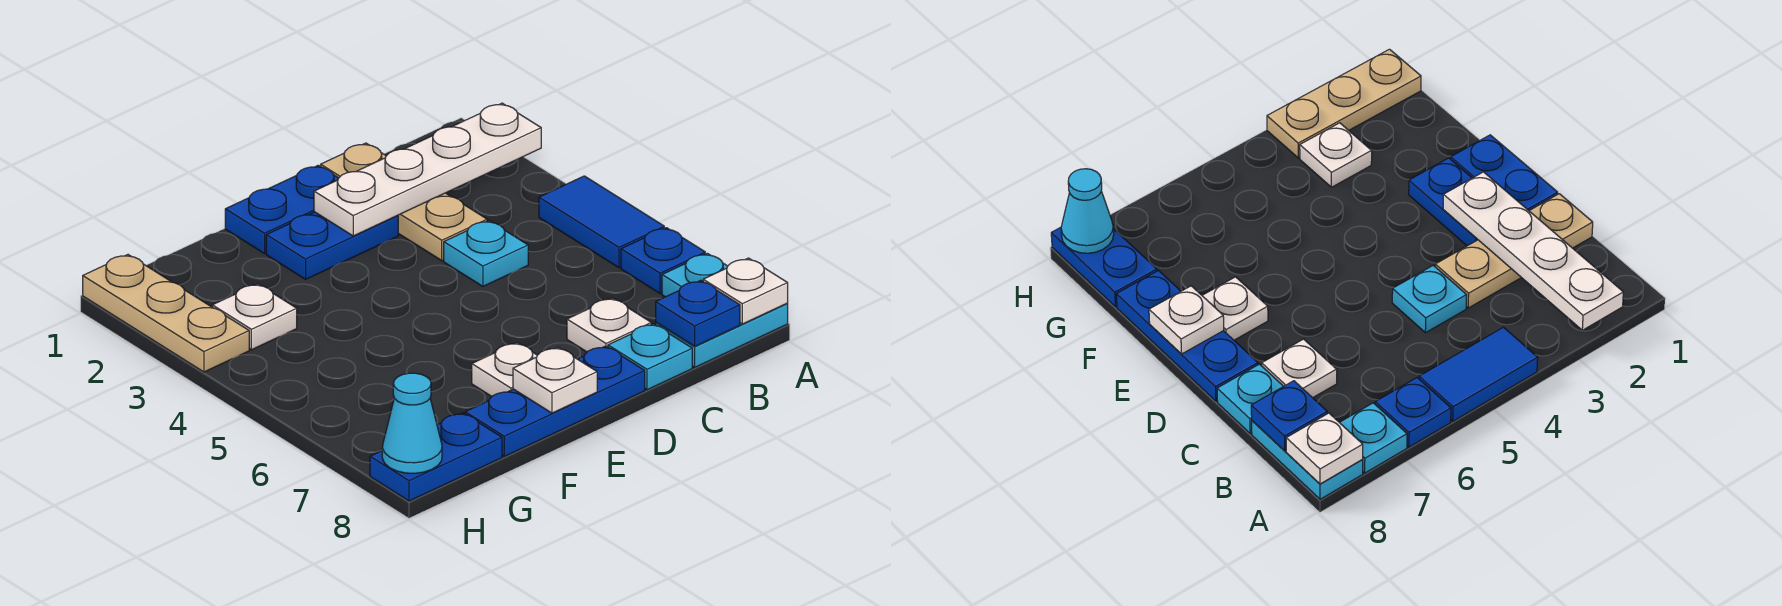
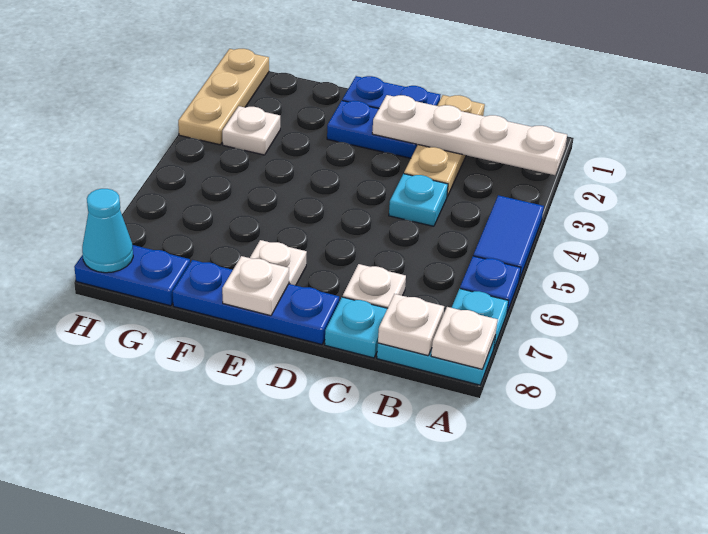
blue 1x1 plate [656,280,740,346] -> white 1x1 plate [378,294,444,356]

